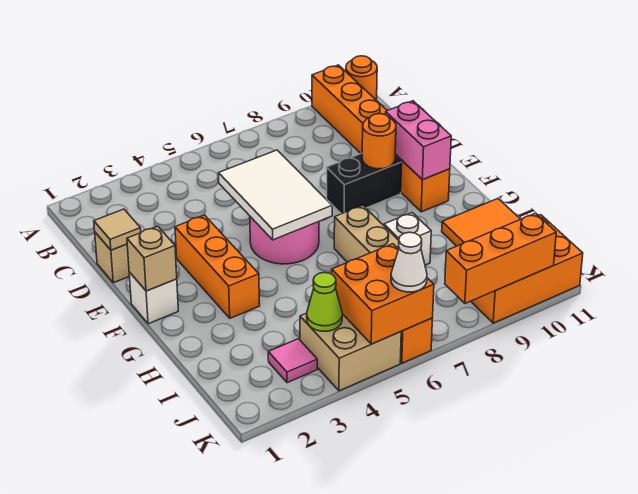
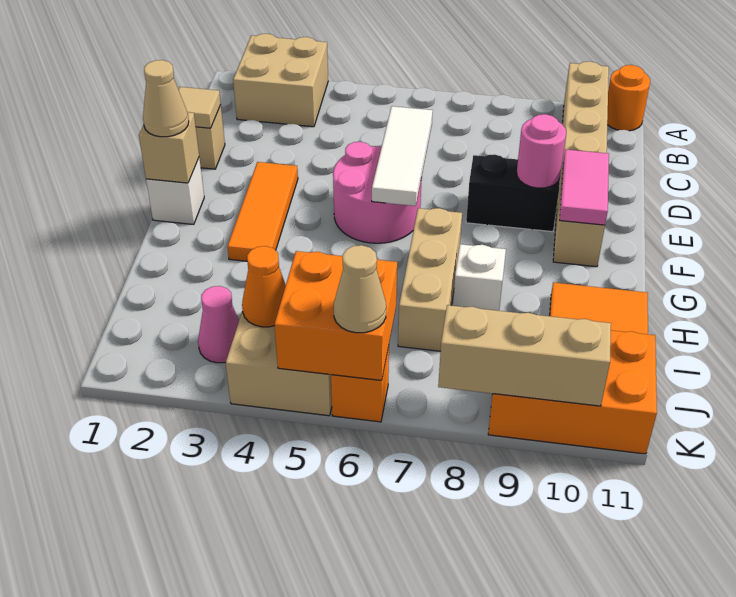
none -> tan 2x2 brick [233,34,328,127]
orange 1x6 brick [312,65,450,212] -> tan 1x6 brick [553,61,609,267]
white 2x3 tile [219,150,332,240] -> white 1x3 tile [372,106,433,206]
orange 1x3 brick [175,215,260,318] -> orange 1x3 tile [227,162,298,261]
orange 1x1 round brick [362,114,396,169] -> pink 1x1 round brick [517,114,566,188]
pink 1x2 brick [385,101,451,180] -> pink 1x2 tile [559,149,609,225]
none -> tan 1x1 cone [143,60,189,137]
pink 1x1 tile [268,339,317,383] -> pink 1x1 cone [198,286,239,363]
lime 1x1 cone [307,272,342,331] -> orange 1x1 cone [242,246,286,327]
white 1x1 cone [391,232,427,292] -> tan 1x1 cone [334,245,386,333]
orange 1x3 brick [445,213,556,303] -> tan 1x3 brick [438,305,611,406]

